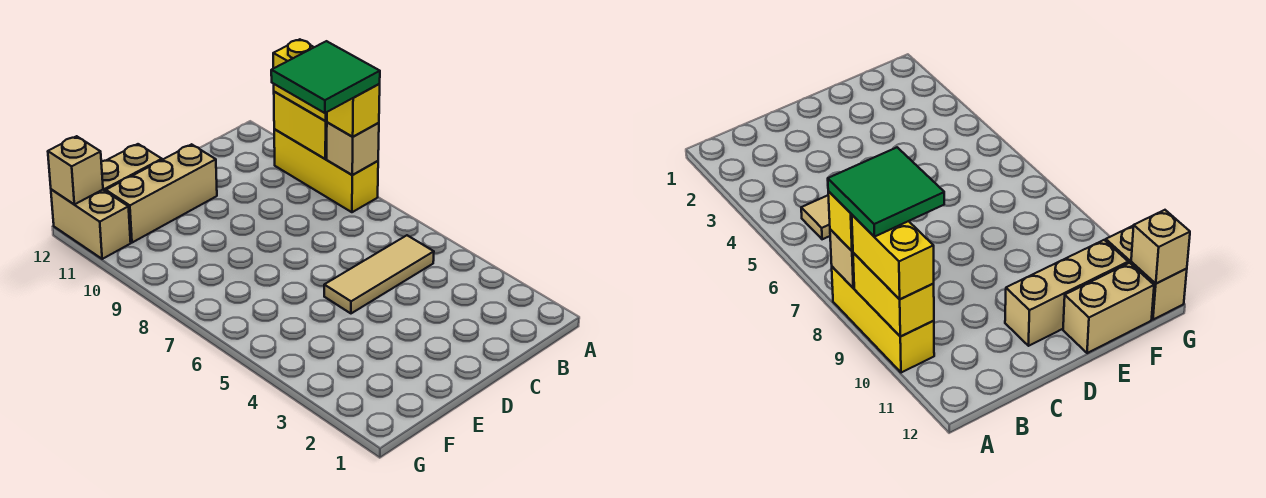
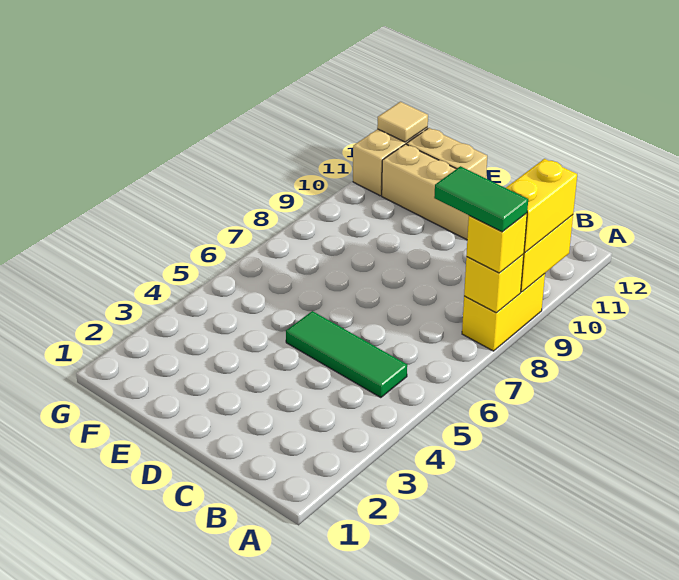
yellow 1x3 brick [274,129,378,212] -> yellow 1x2 brick [462,274,545,351]
tan 1x1 brick [327,122,379,175] -> yellow 1x1 brick [464,254,524,313]
green 2x2 tile [271,41,380,113] -> green 1x2 tile [434,166,528,232]
tan 1x3 tile [324,235,434,313] -> green 1x3 tile [286,311,407,398]
tan 1x1 brick [48,136,103,204] -> tan 1x1 tile [377,102,428,142]

